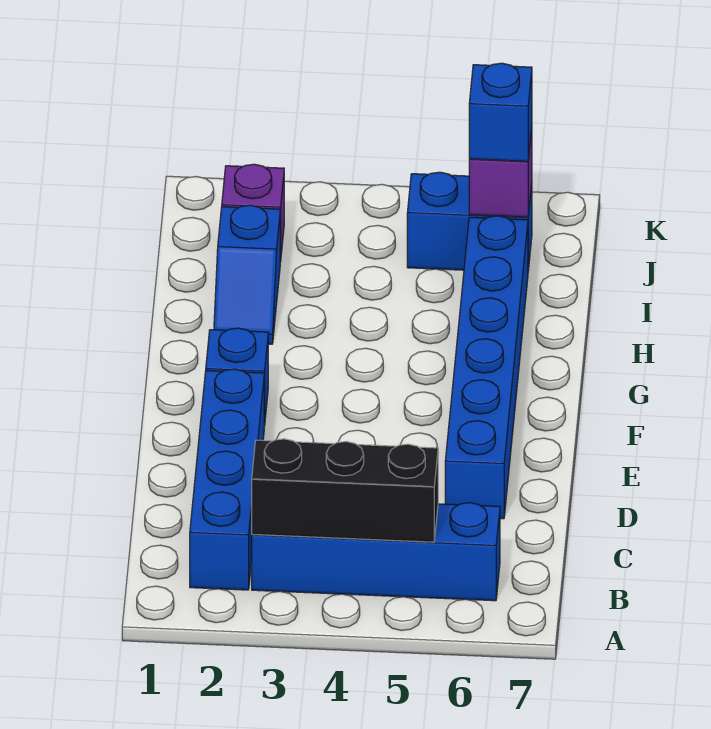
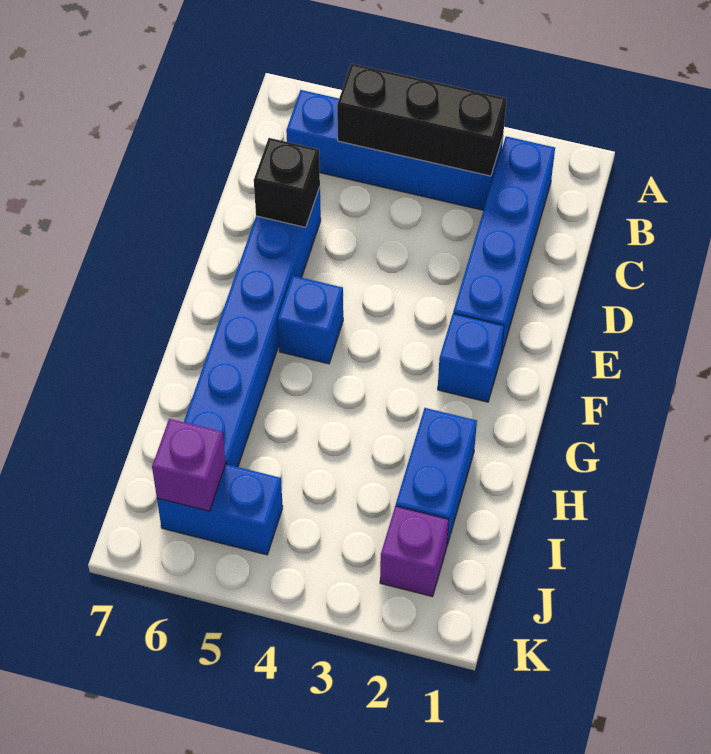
none -> black 1x1 brick [254,138,320,227]
blue 1x2 slope [214,205,280,344] -> blue 1x2 brick [396,408,477,545]
blue 1x1 brick [469,63,532,161] -> blue 1x1 brick moved to [278,276,343,364]

